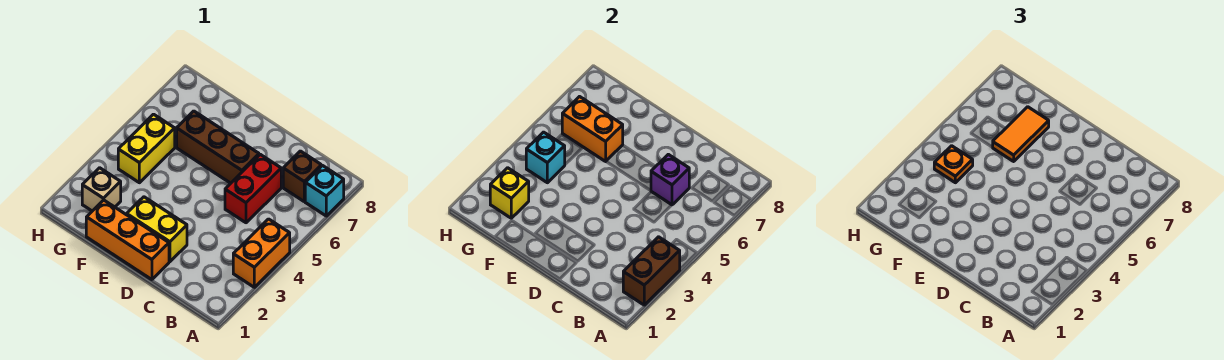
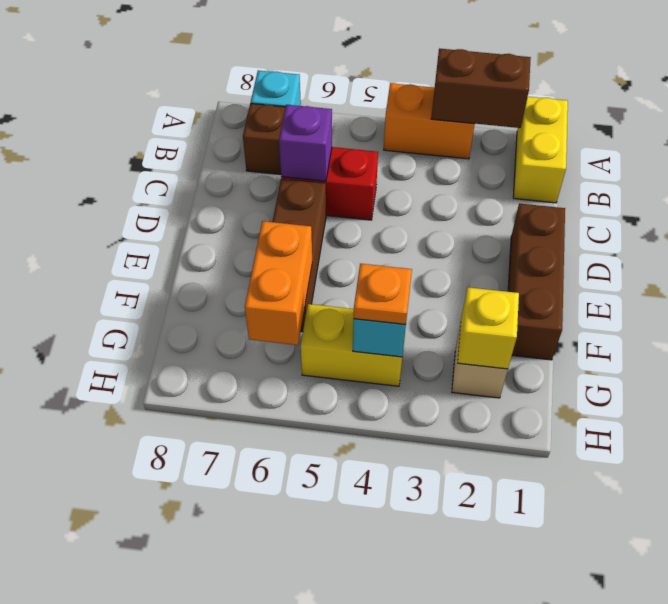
orange 1x3 brick [86,200,169,280] -> brown 1x3 brick [508,203,565,360]
yellow 1x2 brick [127,197,187,262] -> yellow 1x2 brick moved to [513,97,568,203]
orange 1x2 tile [993,107,1049,161] -> none

